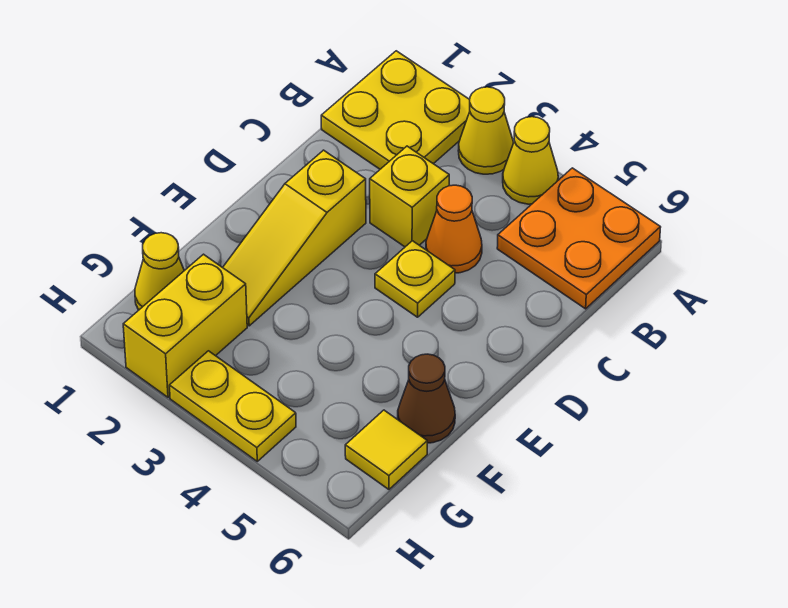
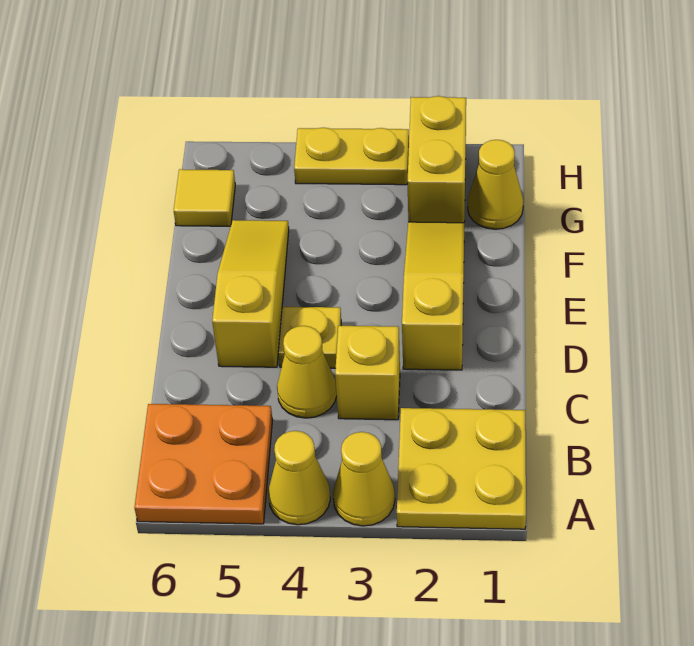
orange 1x1 cone [426,185,482,273] -> yellow 1x1 cone [277,326,337,418]
none -> yellow 1x3 slope [212,220,289,367]
brown 1x1 cone [398,354,455,443] -> none

